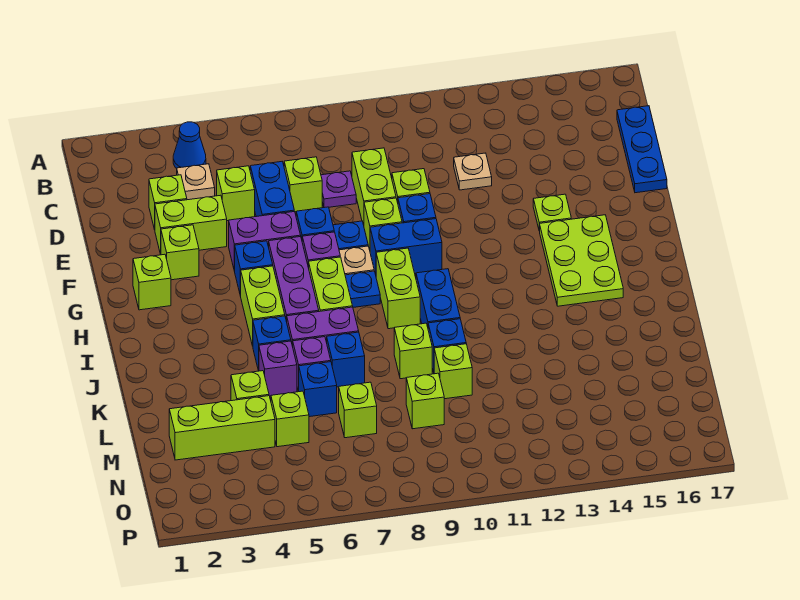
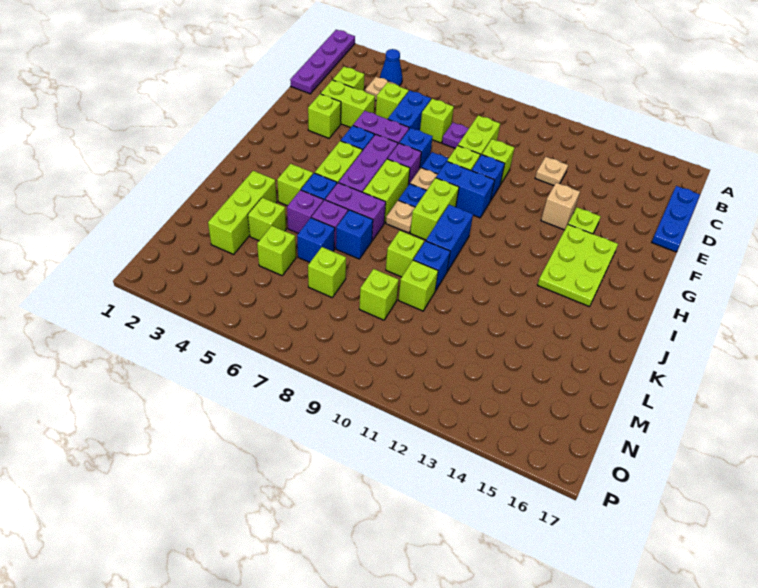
none -> purple 1x4 plate [290,30,355,94]
none -> tan 1x1 brick [541,183,580,230]
lime 1x1 brick [133,254,171,310] -> lime 1x1 brick moved to [277,164,313,206]
none -> tan 1x1 plate [386,200,415,233]
lime 1x3 brick [169,396,275,460] -> lime 1x3 brick turned to [208,171,277,254]

